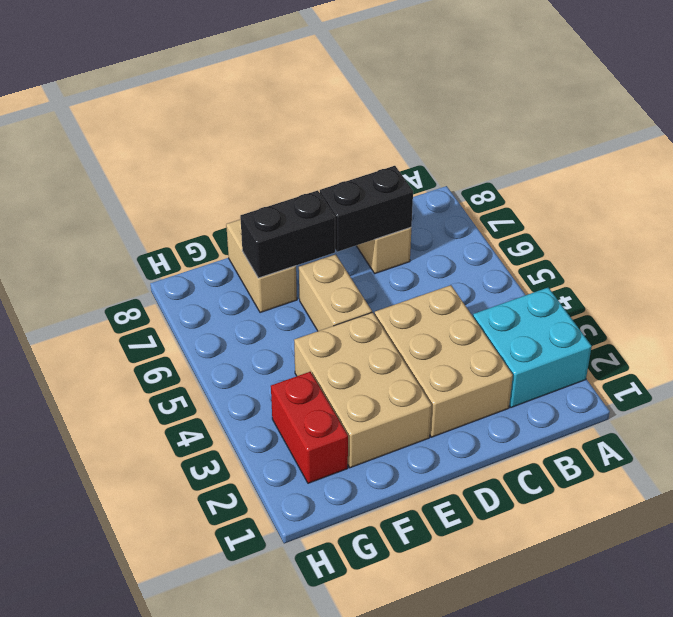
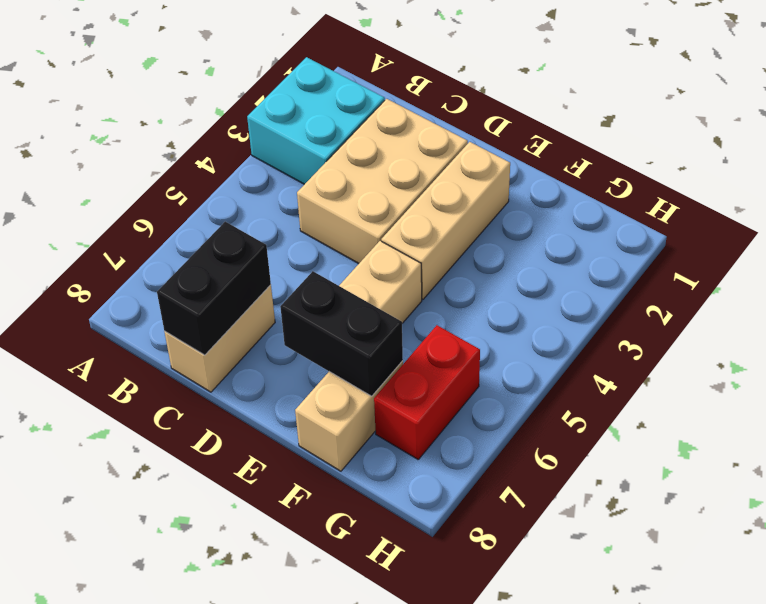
black 1x2 brick [320,166,413,252] -> black 1x2 brick turned to [157,222,271,355]
tan 2x3 brick [294,312,432,468] -> tan 1x3 brick [381,142,510,299]
red 1x2 brick [271,372,348,483] -> red 1x2 brick moved to [374,325,480,459]

